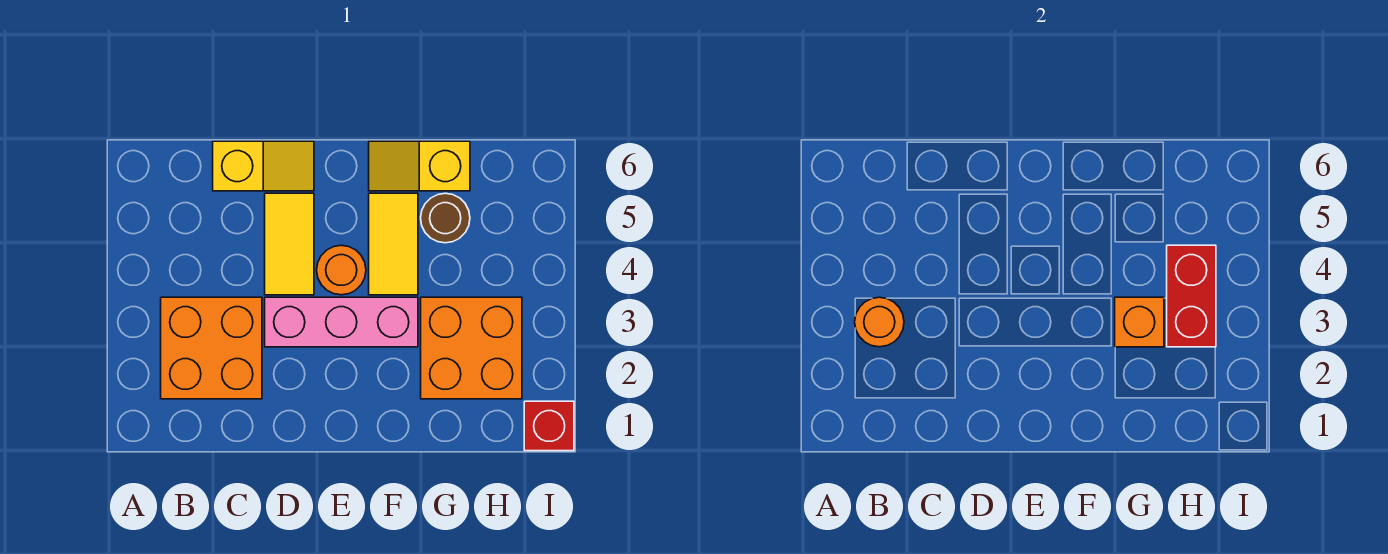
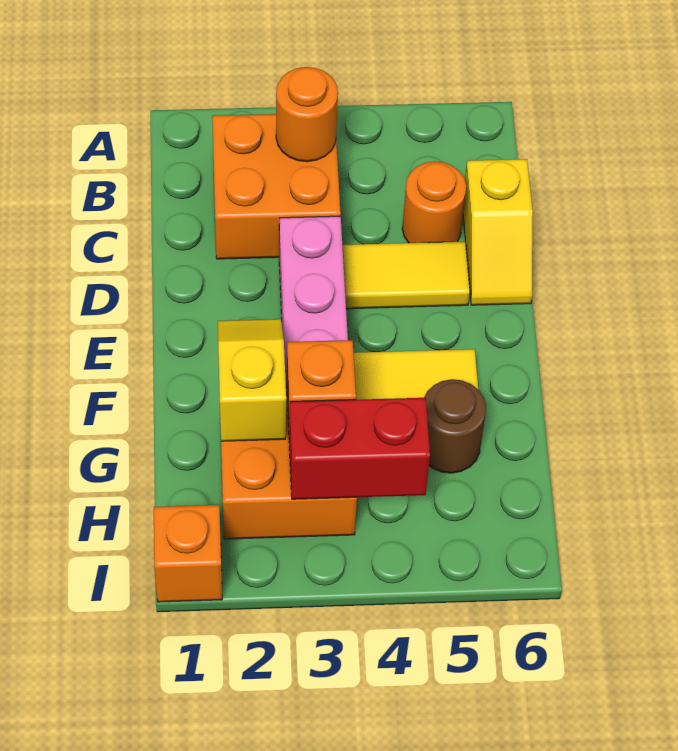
orange 1x1 round brick [317,245,366,295] -> orange 1x1 round brick moved to [402,161,466,243]
yellow 1x2 slope [369,141,470,191] -> yellow 1x2 slope moved to [218,319,286,441]
red 1x1 brick [524,401,574,451] -> orange 1x1 brick [154,505,222,602]

